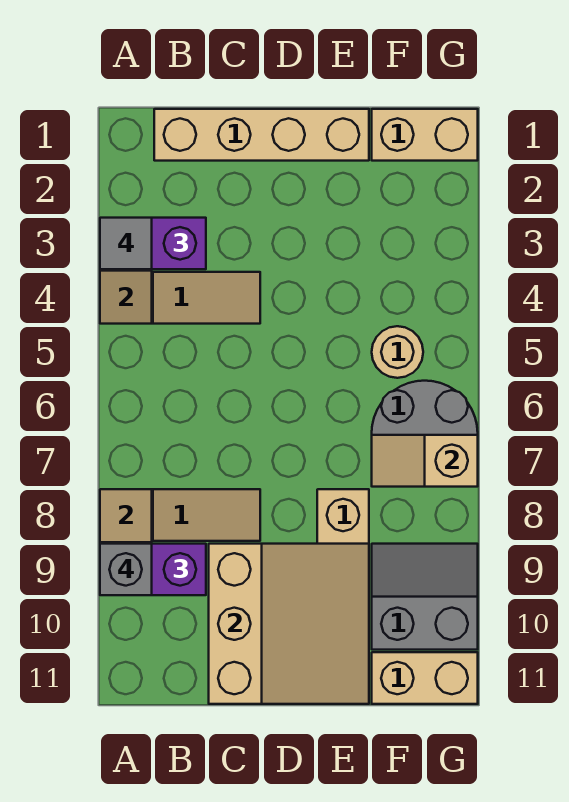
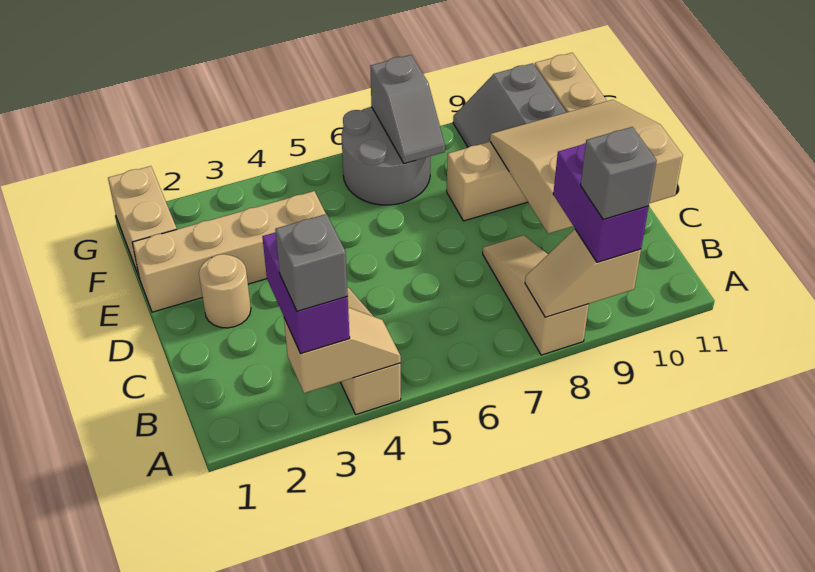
grey 1x1 tile [100,218,152,269] -> grey 1x1 brick [275,214,348,311]
tan 1x4 brick [154,109,369,161] -> tan 1x4 brick turned to [132,191,326,312]
tan 1x1 round brick [372,326,423,378] -> tan 1x1 round brick moved to [199,254,251,328]
tan 1x2 slope [372,435,478,487] -> grey 1x2 slope [370,55,445,164]

